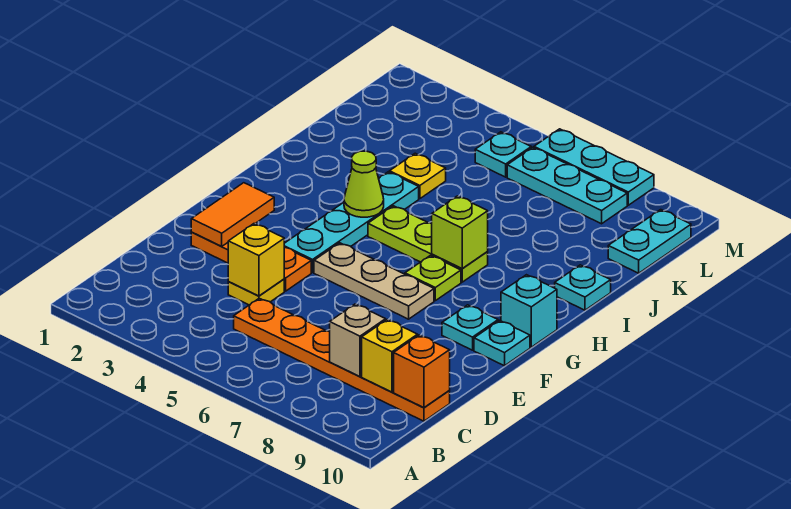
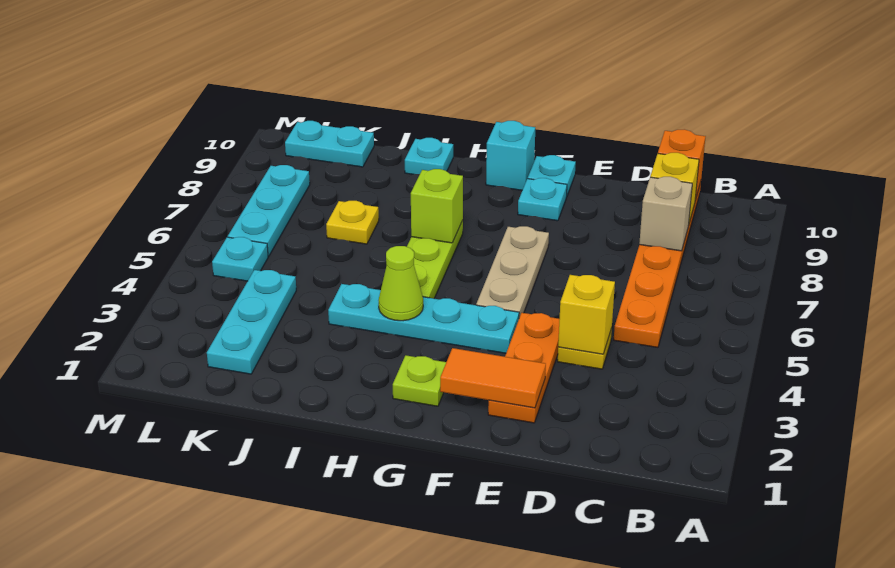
lime 1x1 plate [405,255,461,301] -> lime 1x1 plate moved to [393,355,446,406]
yellow 1x1 plate [390,153,446,199] -> yellow 1x1 plate moved to [326,201,379,244]
cyan 1x3 plate [534,129,654,205] -> cyan 1x3 plate moved to [207,270,296,374]

